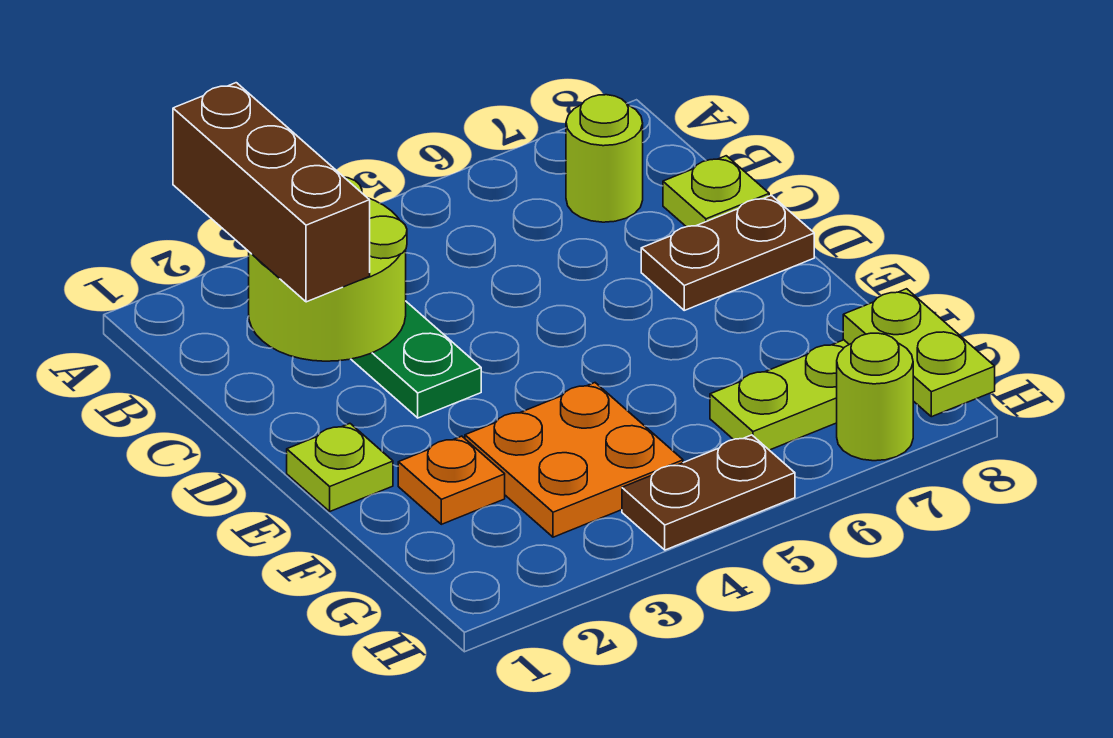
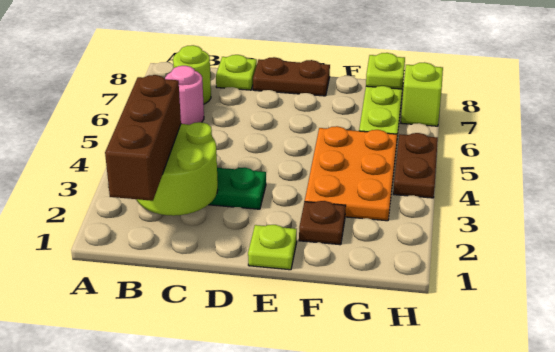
brown 1x3 brick [173,83,370,302] -> brown 1x3 brick turned to [105,75,181,201]
none -> pink 1x1 round brick [165,66,204,125]
brown 1x2 plate [641,195,814,310] -> brown 1x2 plate turned to [253,57,330,96]
orange 1x1 plate [398,436,505,524] -> brown 1x1 plate [299,201,346,245]
orange 2x2 plate [465,383,683,537] -> orange 2x3 plate [305,126,397,221]
lime 1x2 plate [843,289,995,417] -> lime 1x1 plate [366,53,405,89]
lime 1x1 round brick [837,333,913,461] -> lime 1x1 brick [401,62,443,126]

